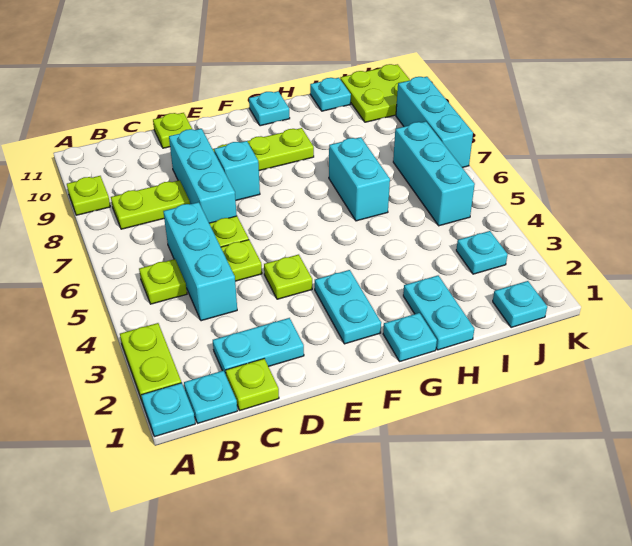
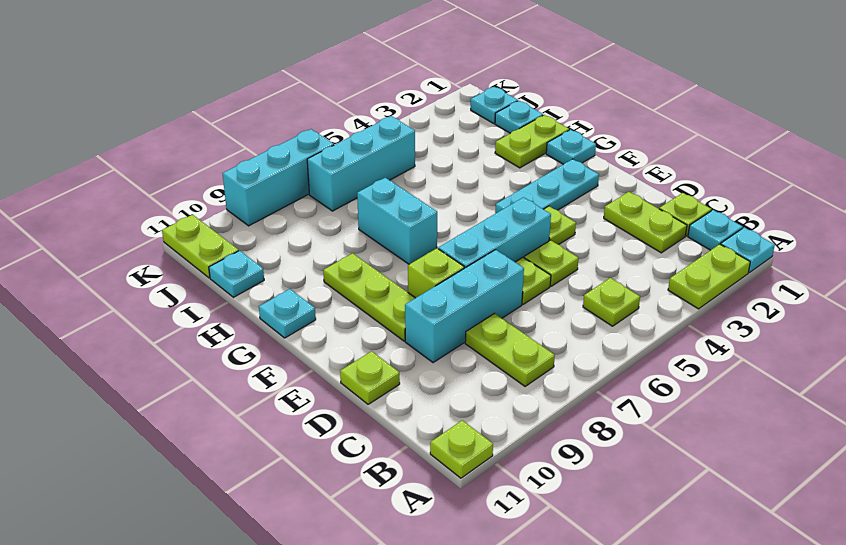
lime 1x1 plate [67,176,110,215] -> lime 1x1 plate moved to [430,420,493,478]
cyan 1x2 plate [213,318,304,375] -> lime 1x2 plate [604,192,687,253]
cyan 1x3 brick [163,202,237,321] -> cyan 1x3 brick moved to [438,197,551,268]
cyan 1x1 brick [214,141,260,200] -> lime 1x1 brick [408,248,464,298]
cyan 1x2 plate [315,270,381,344] -> cyan 1x3 plate [495,159,599,214]
cyan 1x2 plate [403,276,474,350] -> lime 1x2 plate [495,115,569,168]
cyan 1x2 brick [329,137,390,221] -> cyan 1x2 brick turned to [357,178,437,264]
cyan 1x1 plate [456,231,508,274] -> cyan 1x1 plate moved to [495,101,543,133]
lime 2x2 plate [340,64,410,122] -> lime 1x2 plate [162,215,239,278]

